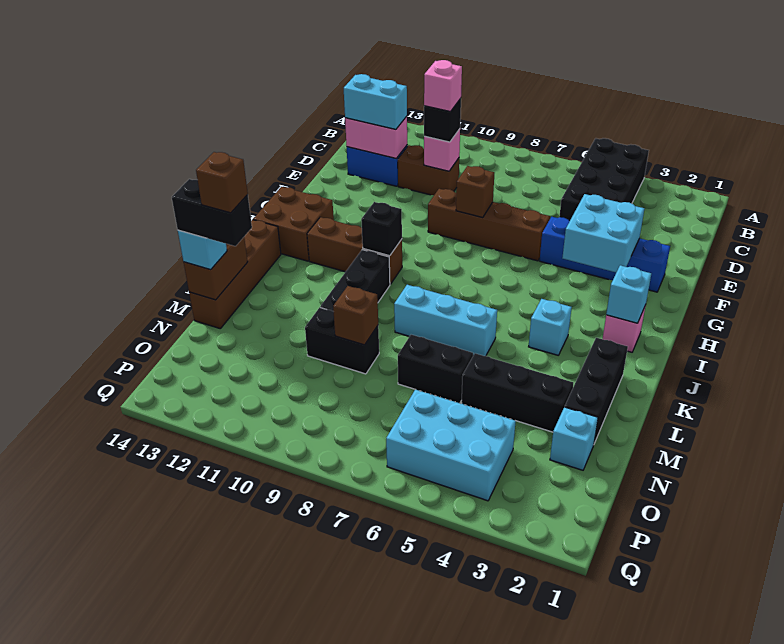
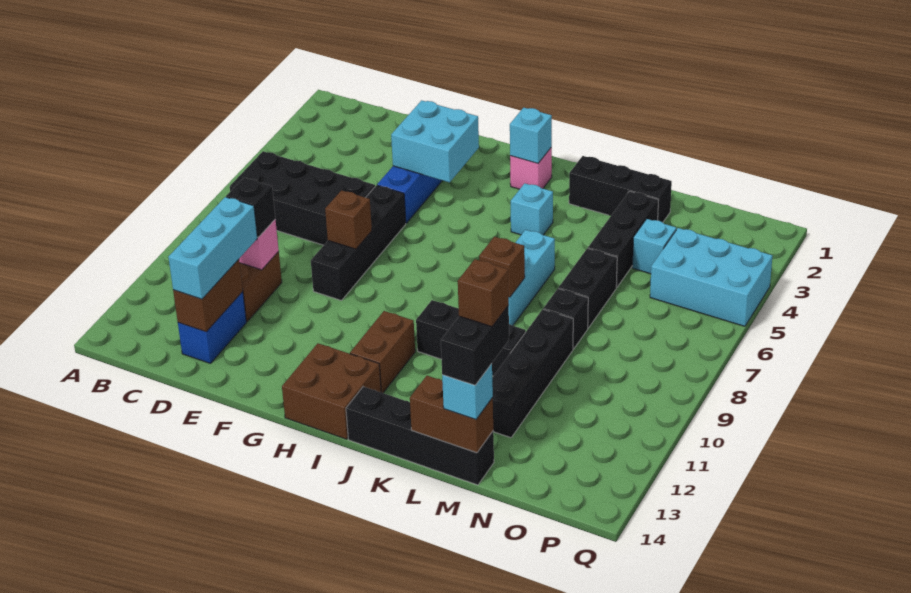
black 2x4 brick [559,138,649,221] -> black 2x4 brick moved to [230,151,375,245]
pink 1x1 brick [424,60,462,112] -> none
pink 1x2 brick [345,116,407,158] -> brown 1x2 brick [173,259,243,332]
cyan 1x2 brick [344,74,407,130] -> cyan 1x3 brick [168,197,258,299]
brown 1x4 brick [428,189,550,261] -> black 1x4 brick [311,185,406,301]
brown 1x3 brick [307,217,402,284] -> brown 1x2 brick [350,311,415,393]
black 1x1 brick [361,202,402,256] -> black 1x1 brick moved to [543,288,588,349]
brown 1x4 brick [189,220,281,328] -> black 1x4 brick [346,387,494,485]
black 1x2 brick [305,307,379,374] -> black 1x4 brick [492,309,573,438]
brown 1x1 brick [333,286,378,345] -> brown 1x1 brick moved to [479,237,525,297]
cyan 1x1 brick [550,407,598,470] -> cyan 1x1 brick moved to [632,219,676,274]
cyan 2x3 brick [386,390,516,501] -> cyan 2x3 brick turned to [650,228,772,326]

